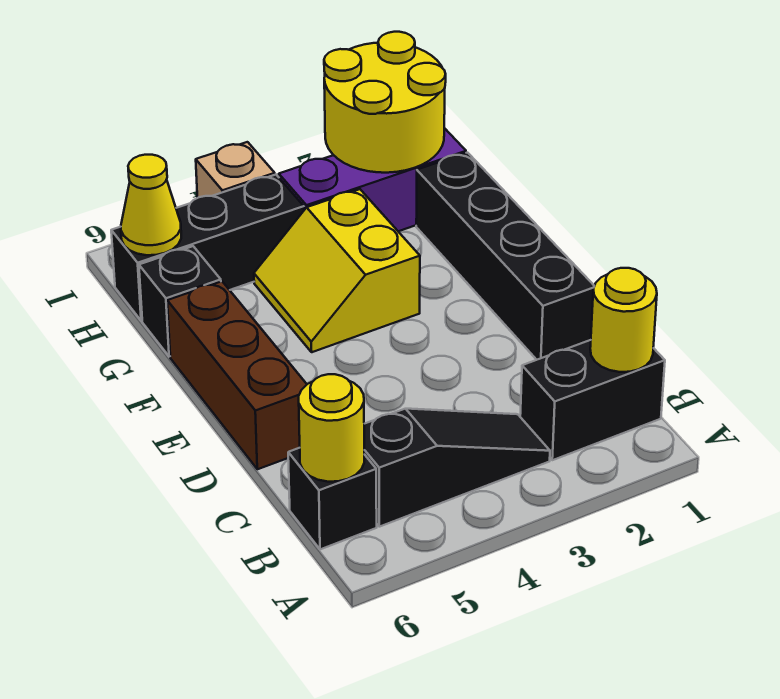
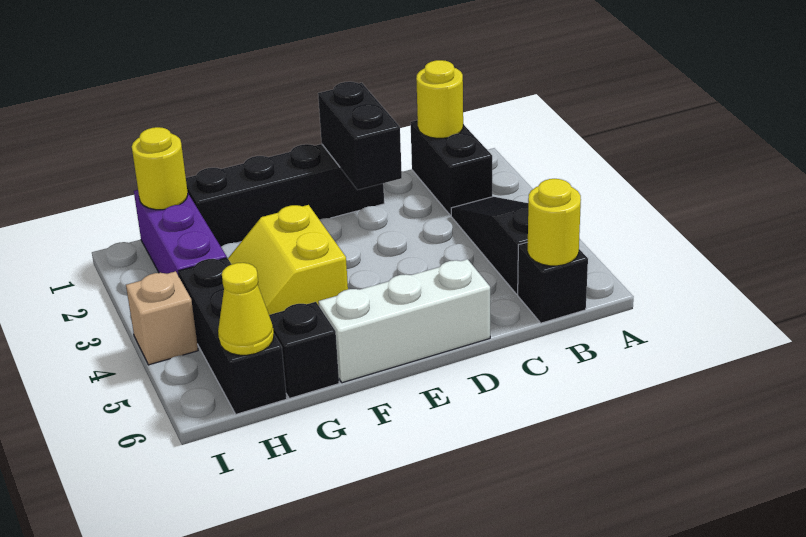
none -> black 1x2 brick [318,82,402,190]
brown 1x3 brick [167,281,307,469] -> white 1x3 brick [319,259,490,383]
yellow 2x2 slope [254,189,420,352] -> yellow 2x2 slope turned to [228,205,348,315]
yellow 2x2 round brick [324,32,446,173] -> yellow 1x1 round brick [132,127,188,210]

